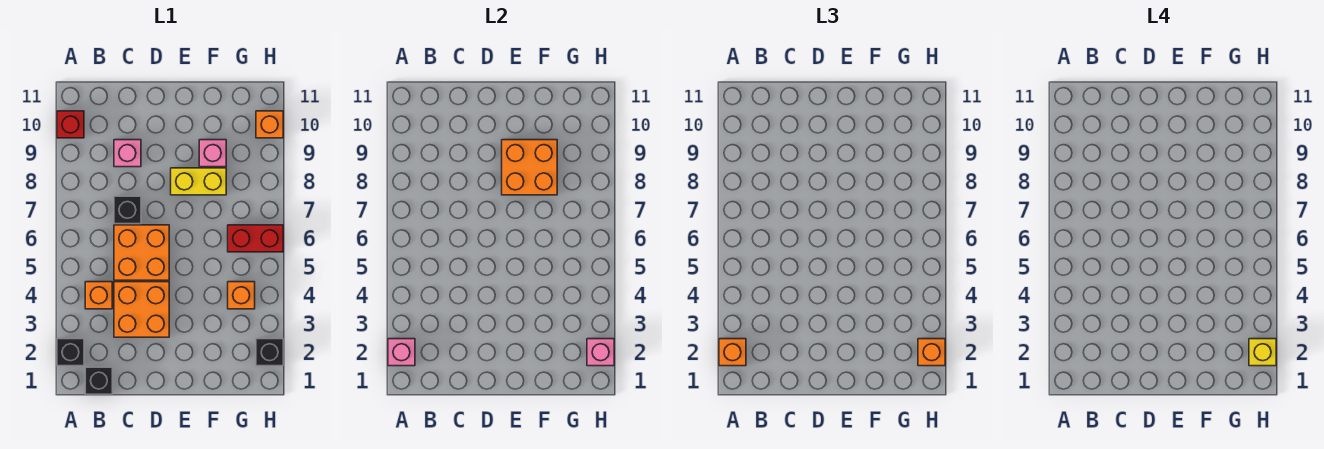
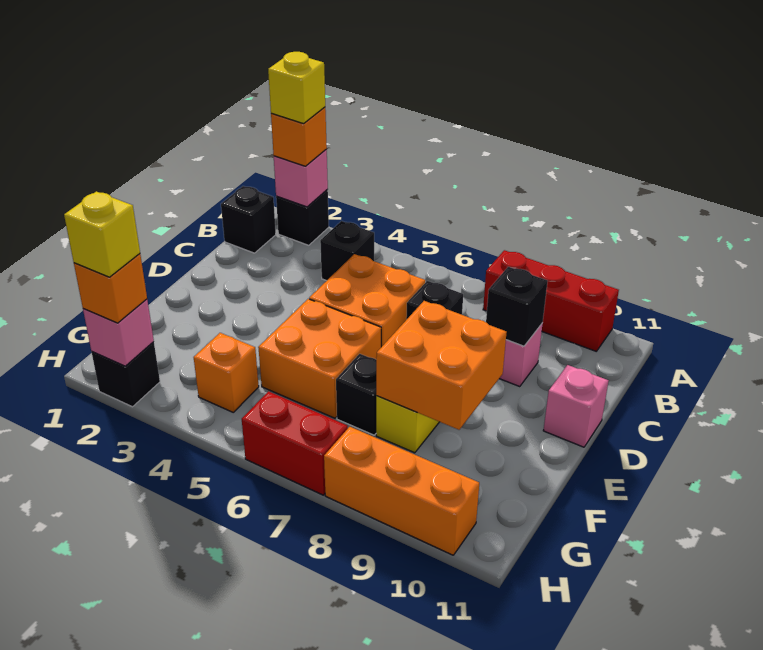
none -> yellow 1x1 brick [268,52,325,124]
red 1x1 brick [57,111,84,138] -> red 1x3 brick [483,250,619,351]
orange 1x1 brick [85,282,112,309] -> black 1x1 brick [320,221,374,281]
orange 2x2 brick [114,282,169,337] -> orange 2x2 brick moved to [258,299,381,418]
none -> black 1x1 brick [486,267,548,346]
none -> black 1x1 brick [336,354,376,435]
pink 1x1 brick [199,140,226,167] -> pink 1x1 brick moved to [543,365,609,447]
red 1x2 brick [228,225,283,252] -> red 1x2 brick turned to [242,391,348,495]
orange 1x1 brick [256,111,283,138] -> orange 1x3 brick [324,427,479,555]

